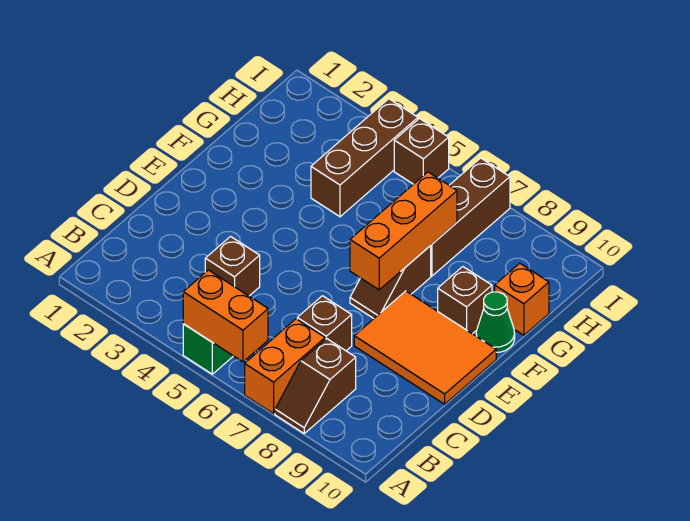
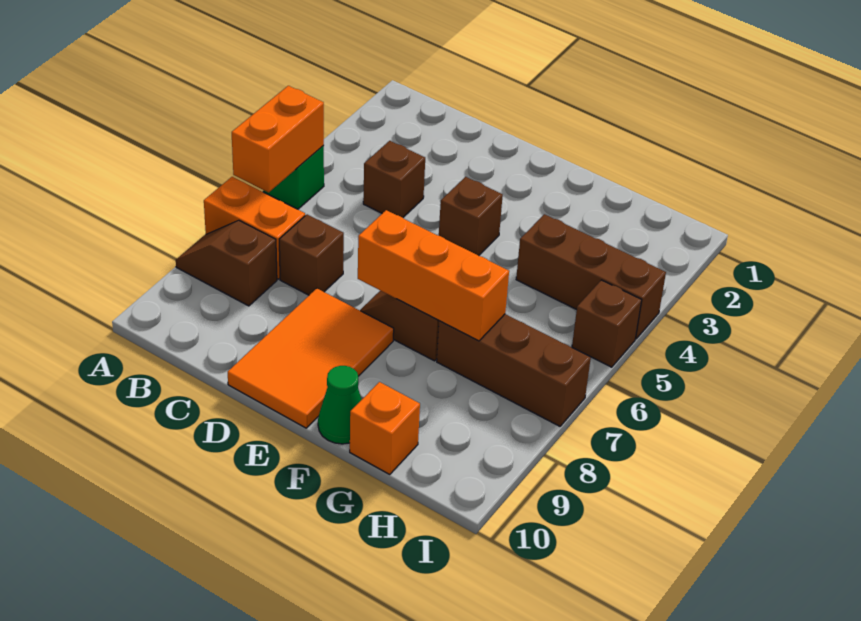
brown 1x1 brick [438,267,492,334] -> brown 1x1 brick moved to [439,177,503,256]

